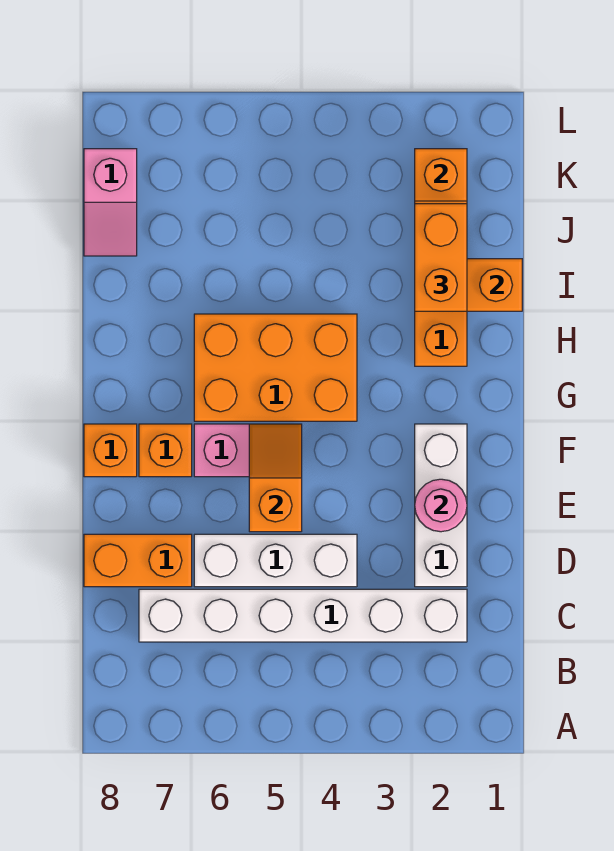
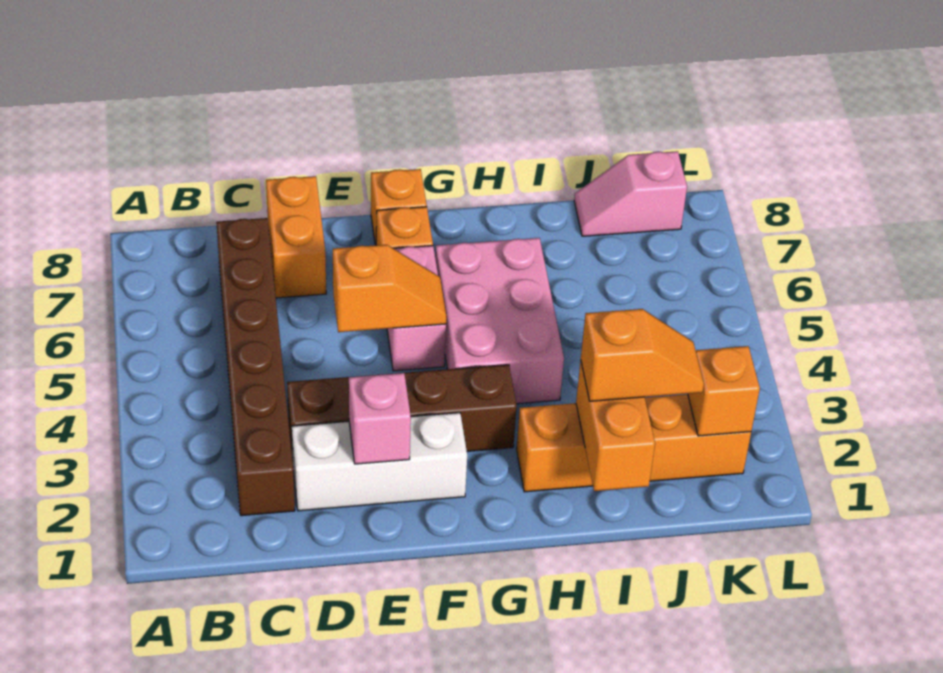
white 1x6 brick [139,589,467,642] -> brown 1x6 brick [216,218,295,516]
none -> brown 1x4 brick [287,365,517,461]
white 1x3 brick [194,534,357,587] -> none
pink 1x1 round brick [415,479,467,532] -> pink 1x1 brick [349,373,411,464]
orange 2x3 brick [194,314,357,421] -> pink 2x3 brick [435,238,564,404]
orange 1x2 brick [415,204,467,311] -> orange 1x2 slope [581,309,704,401]

